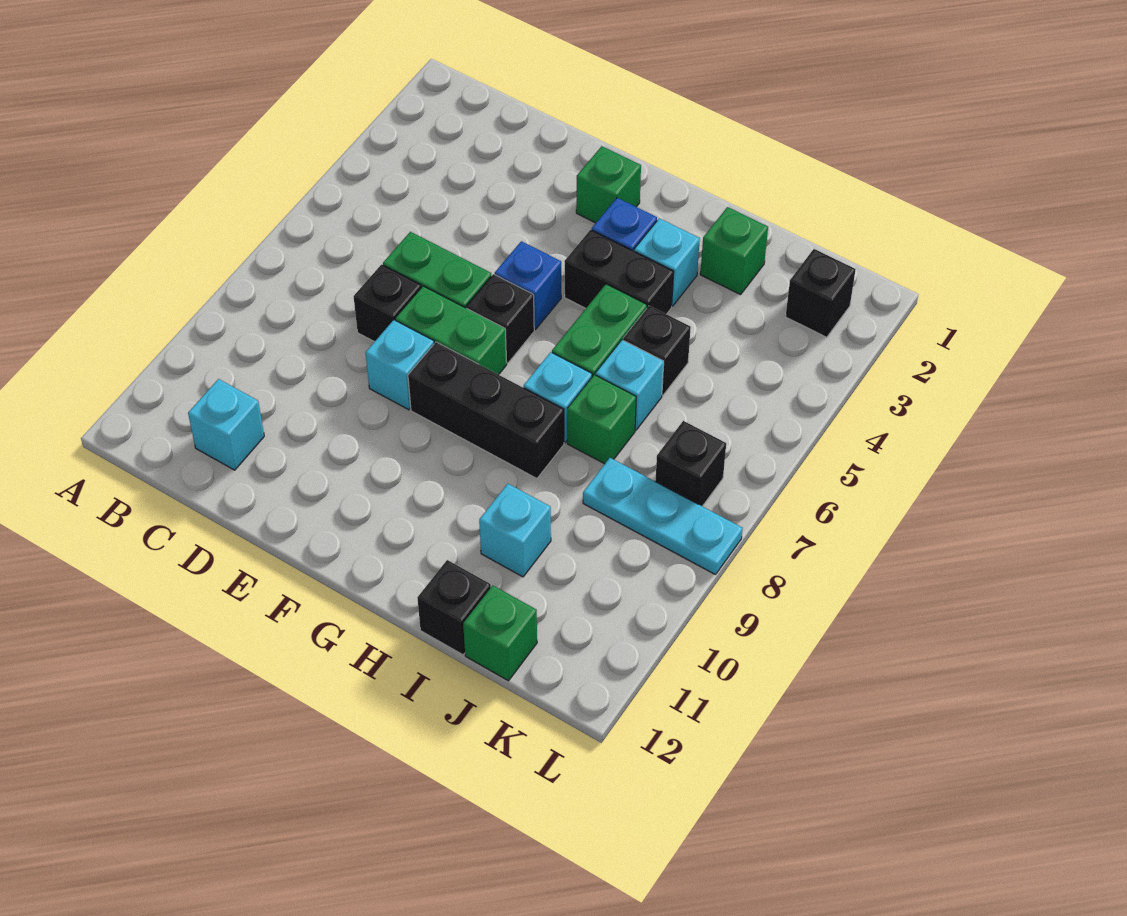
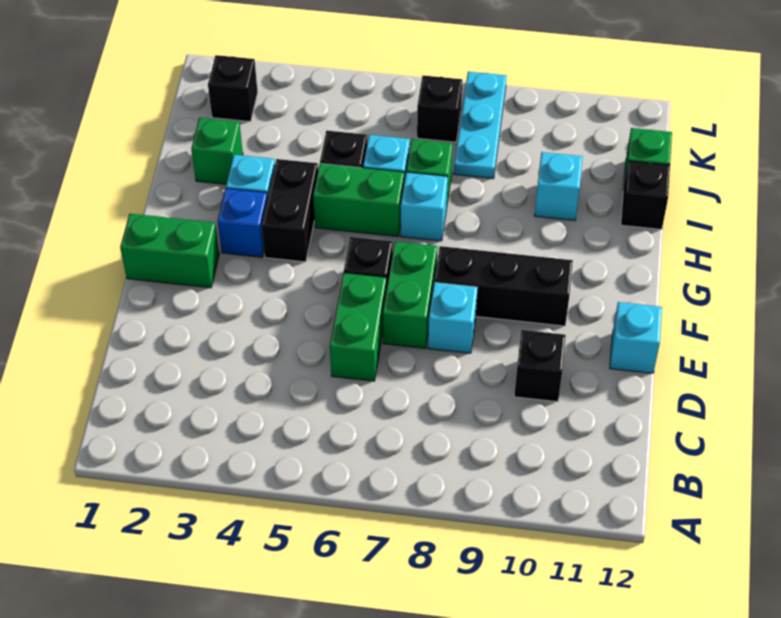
cyan 1x1 brick [188,379,264,470] -> cyan 1x1 brick moved to [610,302,662,373]
black 1x1 brick [354,265,421,342] -> black 1x1 brick moved to [514,330,566,402]
green 1x1 brick [576,146,641,223] -> green 1x2 brick [120,214,219,288]
blue 1x1 brick [495,241,561,330] -> none
black 1x3 brick [408,342,564,479] -> black 1x3 brick turned to [434,246,573,326]

